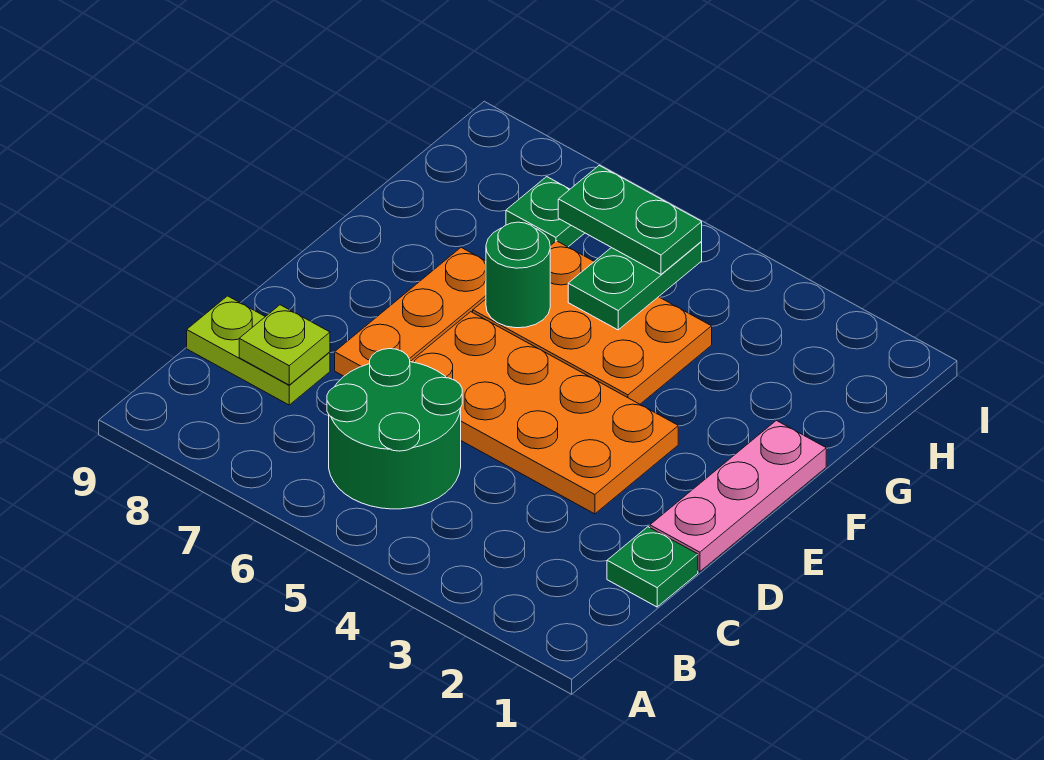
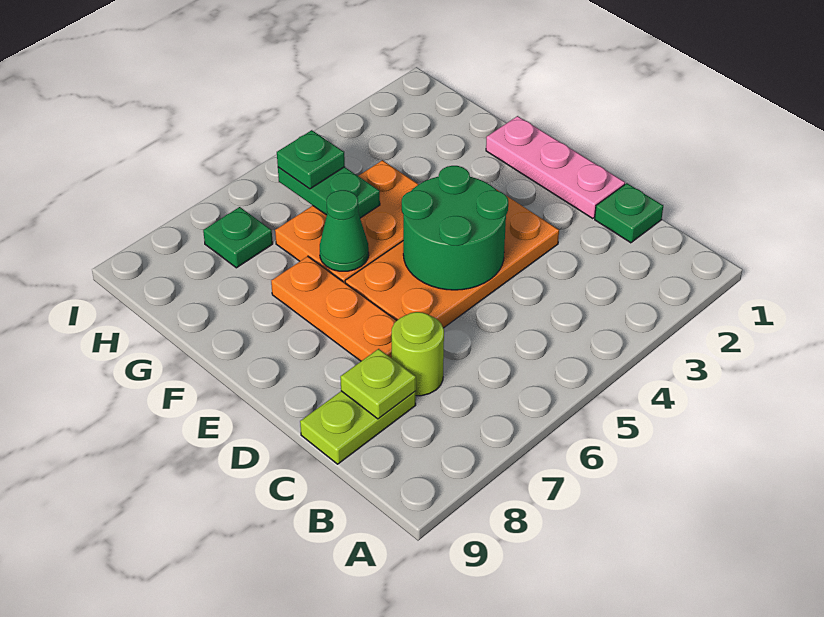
green 2x2 round brick [327,349,462,509] -> green 2x2 round brick moved to [402,166,508,290]
none -> lime 1x1 round brick [392,312,444,396]
green 1x1 round brick [486,222,550,328] -> green 1x1 cone [320,190,369,271]
green 1x2 plate [558,165,702,274] -> green 1x1 plate [277,130,345,189]

